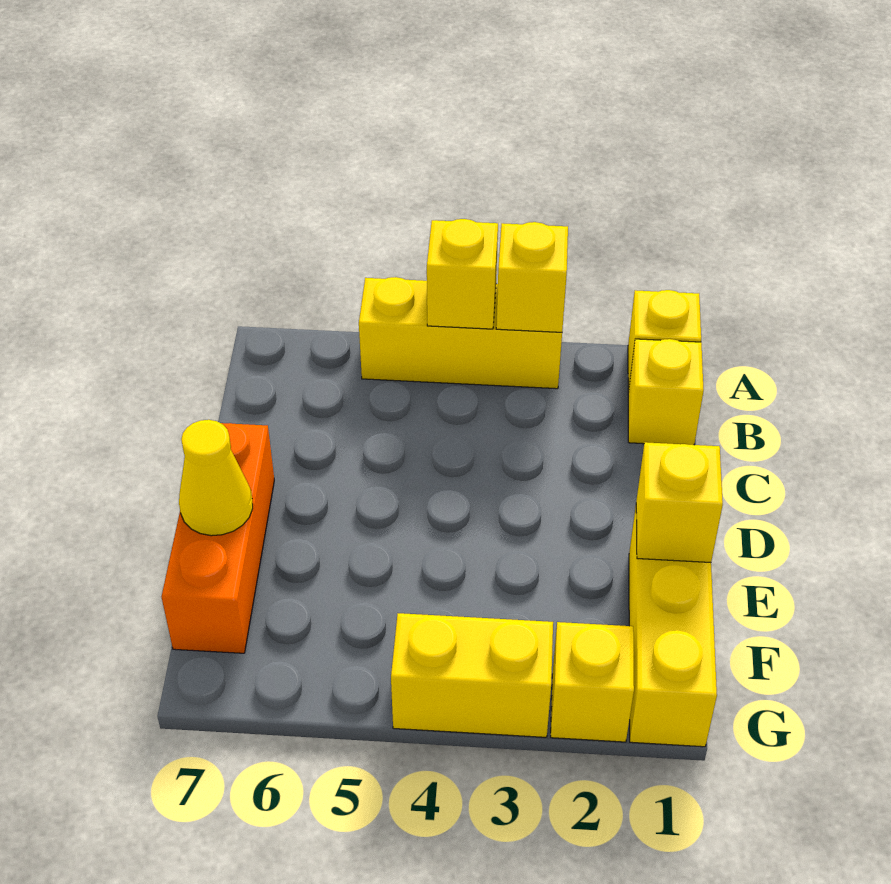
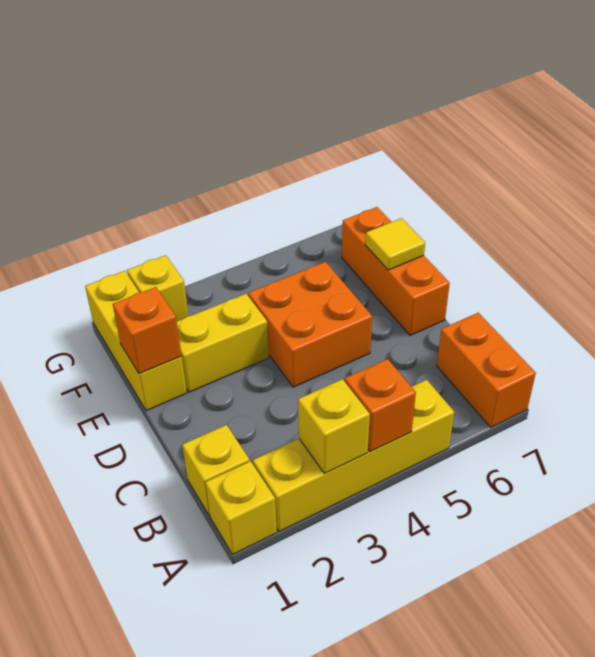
yellow 1x3 brick [359,277,562,389] -> yellow 1x4 brick [253,380,454,532]
yellow 1x1 brick [427,219,498,329] -> orange 1x1 brick [345,359,416,452]
none -> orange 1x2 brick [437,313,536,427]
none -> orange 2x2 brick [248,262,372,387]
yellow 1x1 brick [636,442,723,562] -> orange 1x1 brick [113,287,182,374]
yellow 1x1 cone [179,420,253,536] -> yellow 1x1 tile [365,218,425,270]
yellow 1x2 brick [391,613,553,737] -> yellow 1x2 brick moved to [177,294,269,392]

